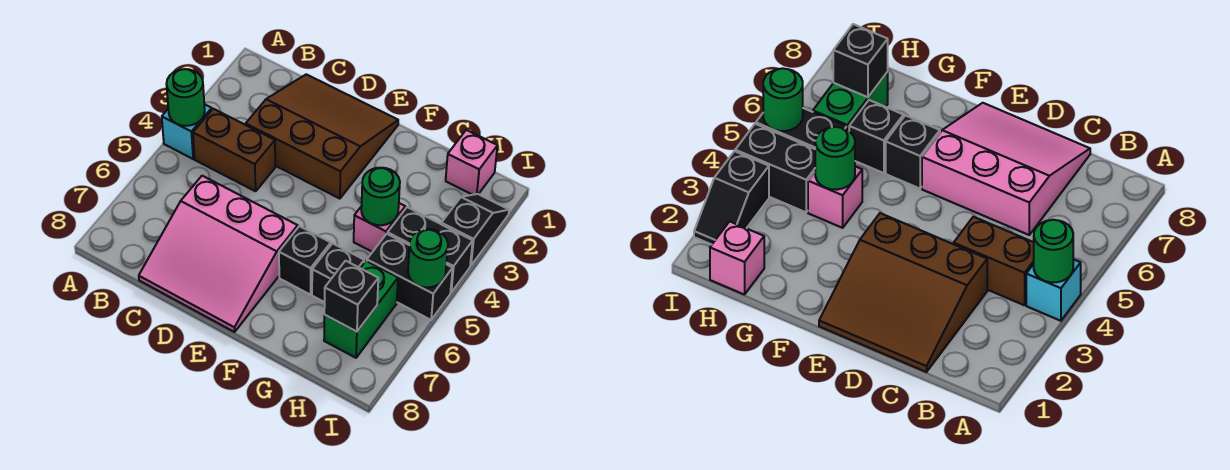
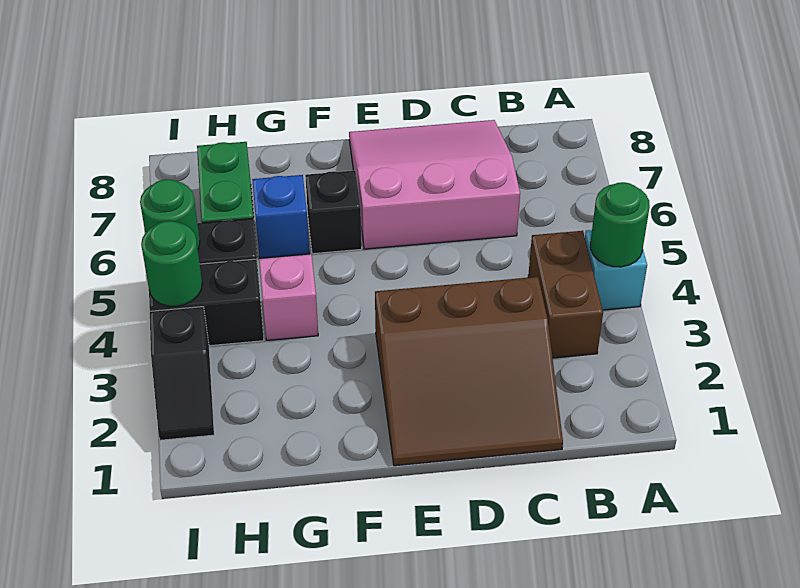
brown 1x2 brick [193,109,275,191] -> brown 1x2 brick turned to [528,231,603,358]
green 1x1 round brick [361,168,400,225] -> green 1x1 round brick moved to [141,221,202,306]
black 1x1 brick [312,243,364,302] -> blue 1x1 brick [252,175,309,258]
pink 1x1 brick [446,130,498,195] -> none
black 1x1 brick [324,261,378,332] -> none

